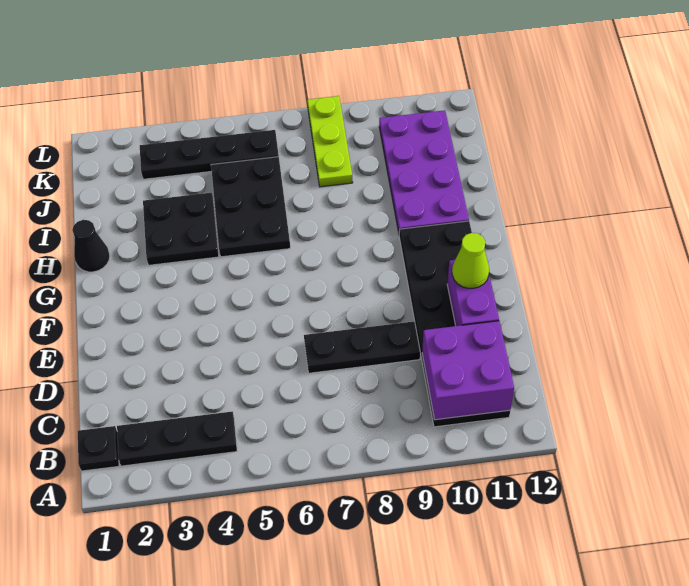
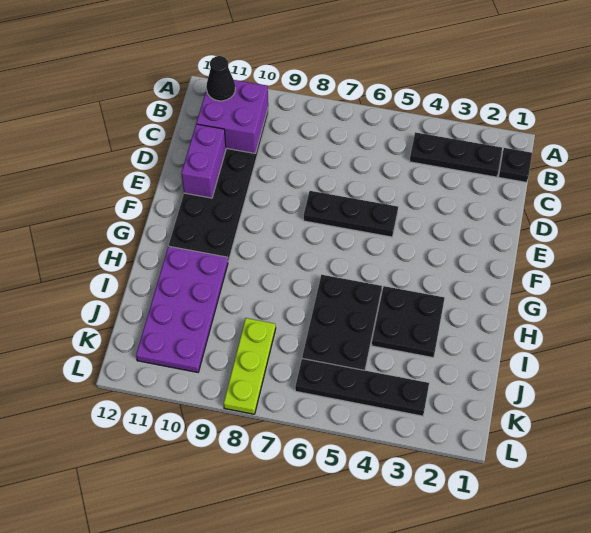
black 1x3 plate [304,321,420,373] -> black 1x3 plate moved to [304,191,398,237]
lime 1x1 cone [452,233,489,288] -> none
black 1x1 cone [72,220,110,272] -> black 1x1 cone moved to [206,56,235,101]

